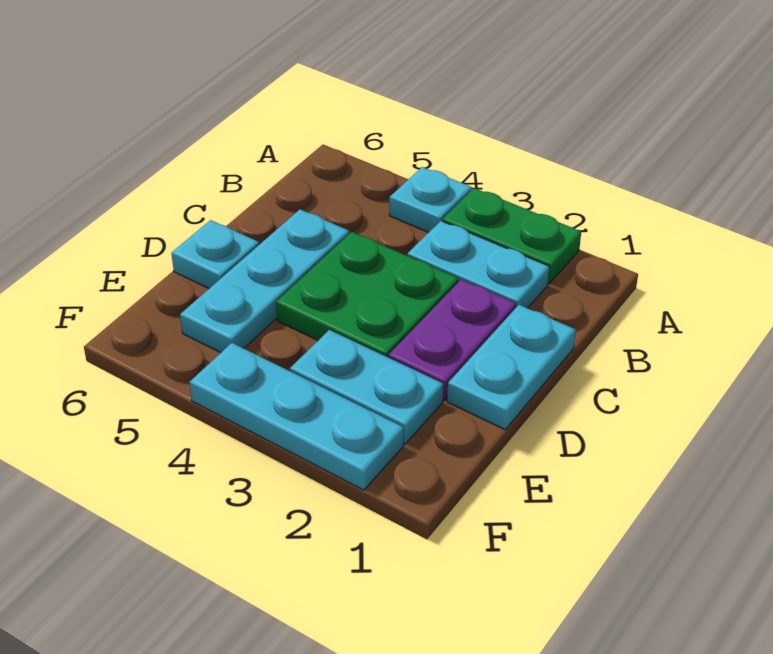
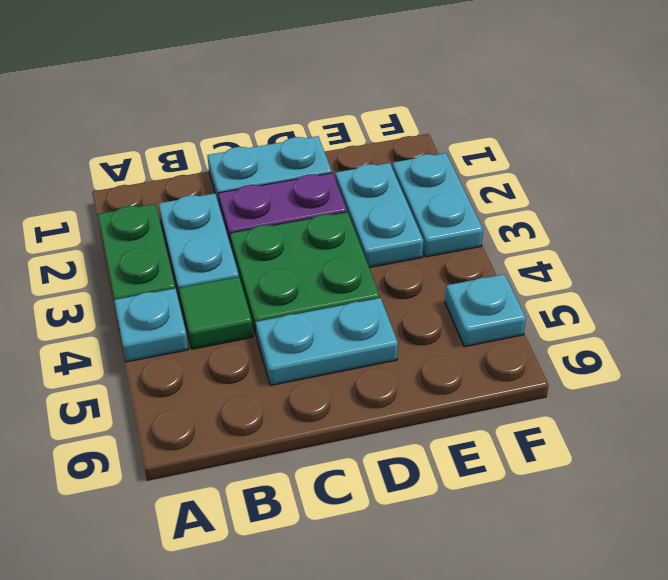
none -> green 1x1 tile [179,277,253,349]
cyan 1x3 plate [180,209,349,352] -> cyan 1x2 plate [256,298,398,385]
cyan 1x1 plate [171,220,259,288] -> cyan 1x1 plate moved to [445,274,526,347]
cyan 1x3 plate [190,343,404,490] -> cyan 1x2 plate [392,153,483,257]

